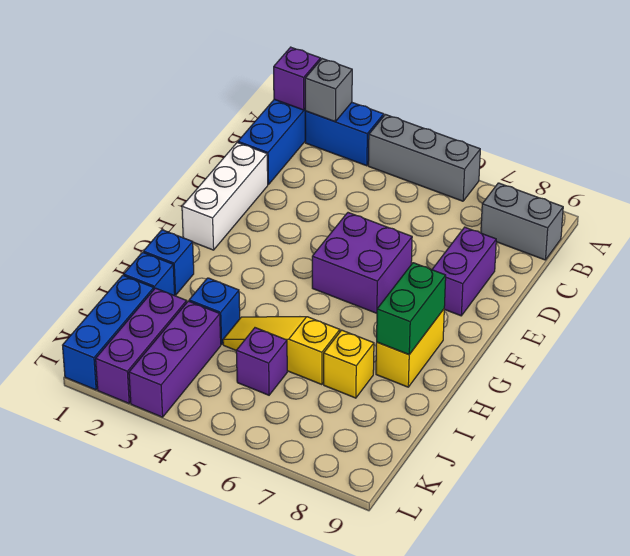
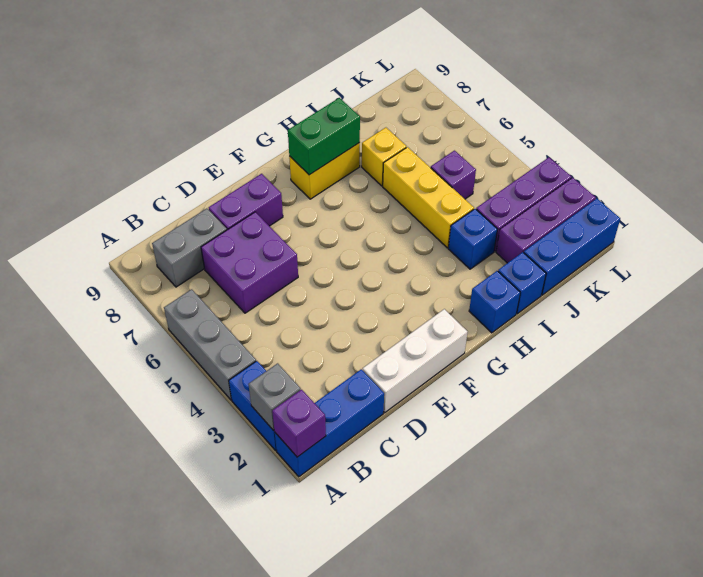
grey 1x2 brick [481,183,563,260] -> grey 1x2 brick turned to [152,209,227,287]
purple 2x2 brick [312,213,412,313] -> purple 2x2 brick moved to [201,212,298,313]
yellow 1x3 slope [223,317,340,385] -> yellow 1x3 brick [383,147,474,248]

